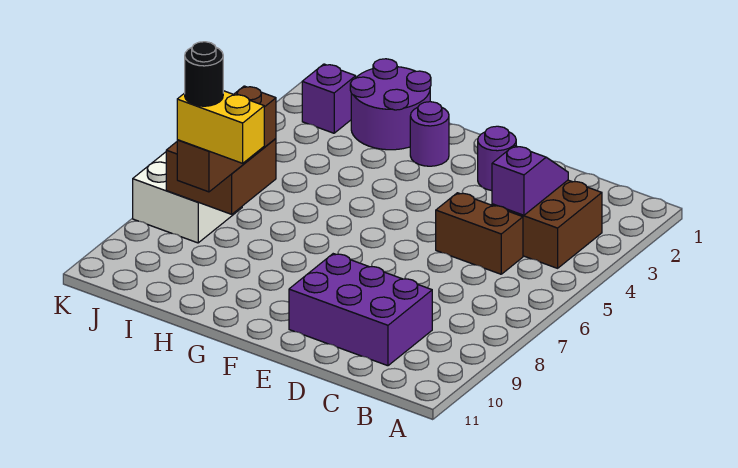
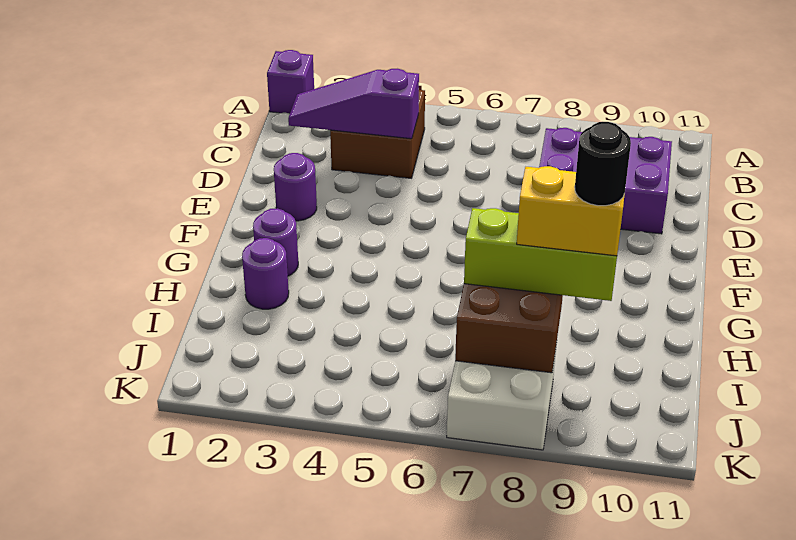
purple 1x2 slope [492,146,568,215] -> purple 1x3 slope [288,69,419,139]
brown 1x2 brick [436,193,523,274] -> none
purple 2x3 brick [289,254,432,366] -> purple 2x3 brick turned to [539,128,672,234]
purple 2x2 round brick [350,59,431,150] -> purple 1x1 round brick [242,238,289,309]
yellow 1x2 brick [177,91,264,163] -> yellow 1x2 brick turned to [517,166,625,256]
brown 1x3 brick [177,86,276,192] -> lime 1x3 brick [464,208,617,301]
purple 1x1 brick [302,64,356,133] -> purple 1x1 brick moved to [267,50,314,114]

